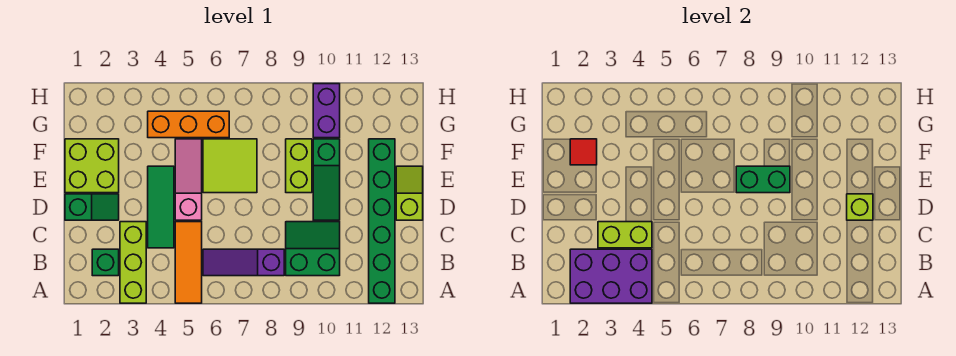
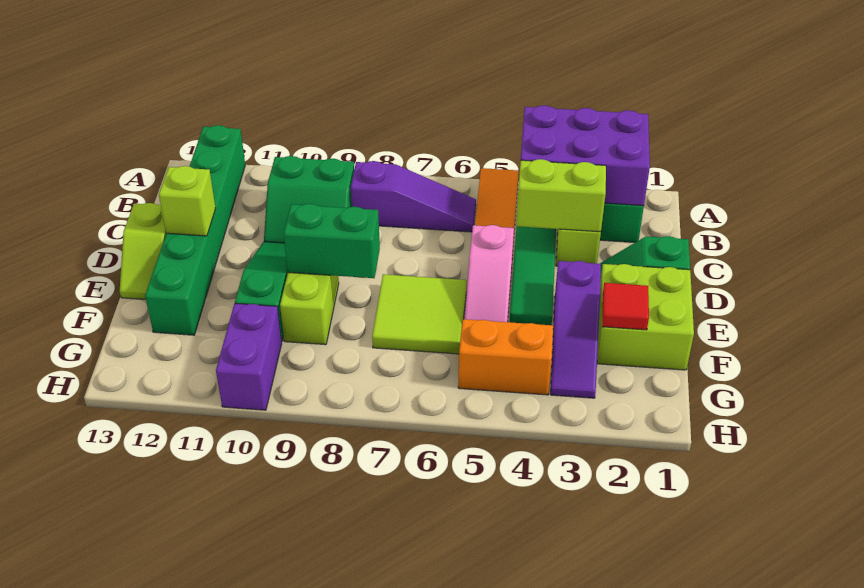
none -> purple 1x3 slope [551,261,601,398]
orange 1x3 brick [148,111,229,138] -> orange 1x2 brick [458,319,553,395]

